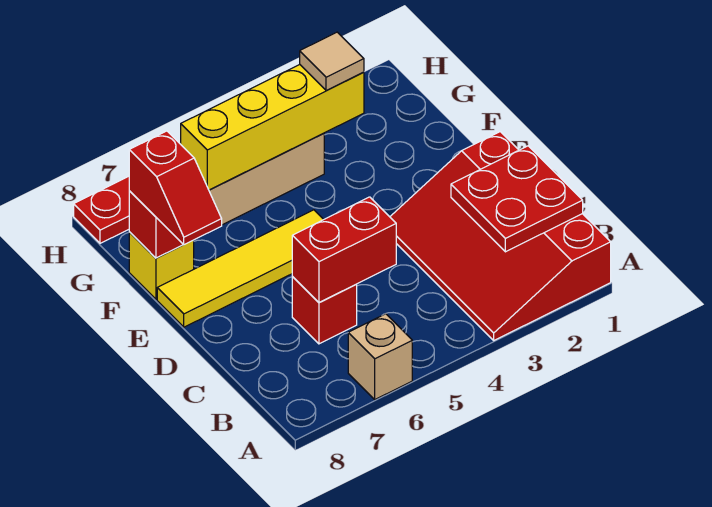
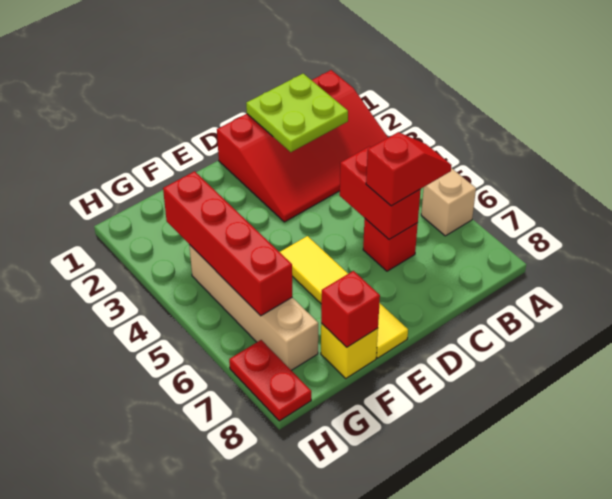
red 2x2 plate [451,146,583,252] -> lime 2x2 plate [246,74,348,152]
red 1x2 slope [129,131,222,245] -> red 1x2 slope moved to [366,132,451,206]
yellow 1x4 brick [181,65,364,190] -> red 1x4 brick [163,171,292,316]
tan 1x1 tile [300,32,364,91] -> none

